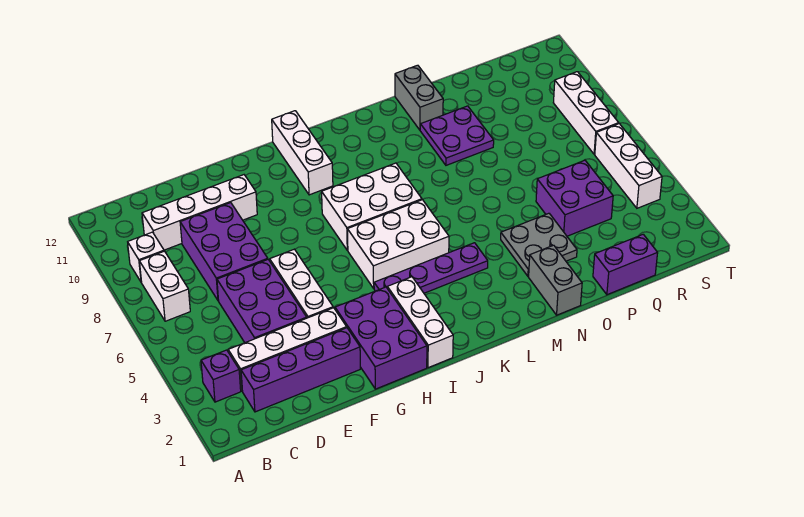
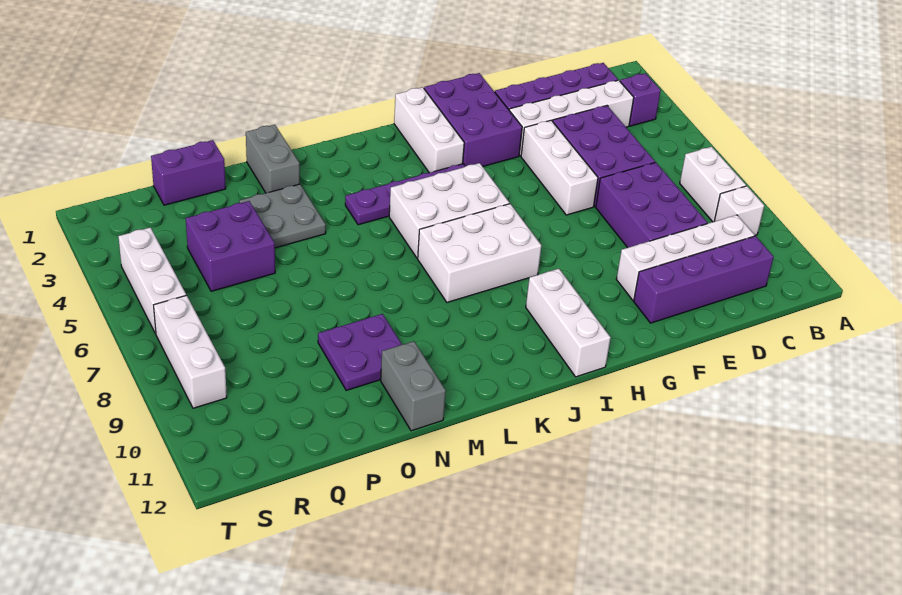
none -> purple 1x4 brick [634,236,773,323]

